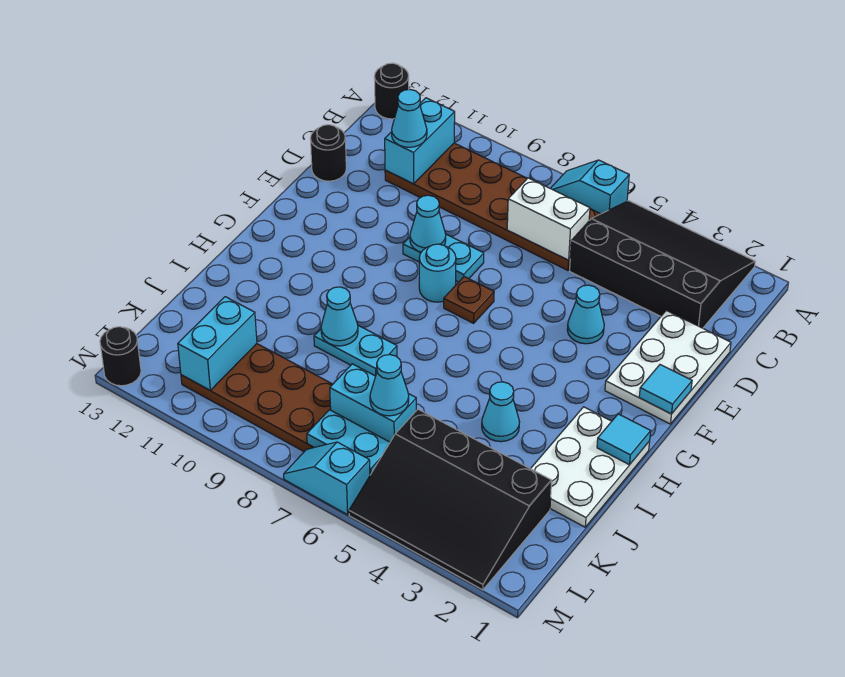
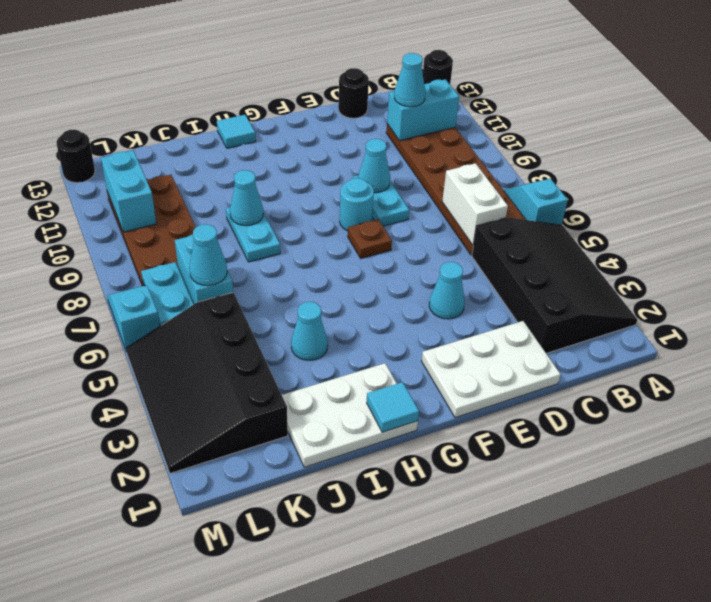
cyan 1x1 tile [639,365,692,414] -> cyan 1x1 tile moved to [217,115,256,148]
cyan 1x2 brick [178,297,257,390] -> cyan 1x2 brick turned to [101,150,156,232]

